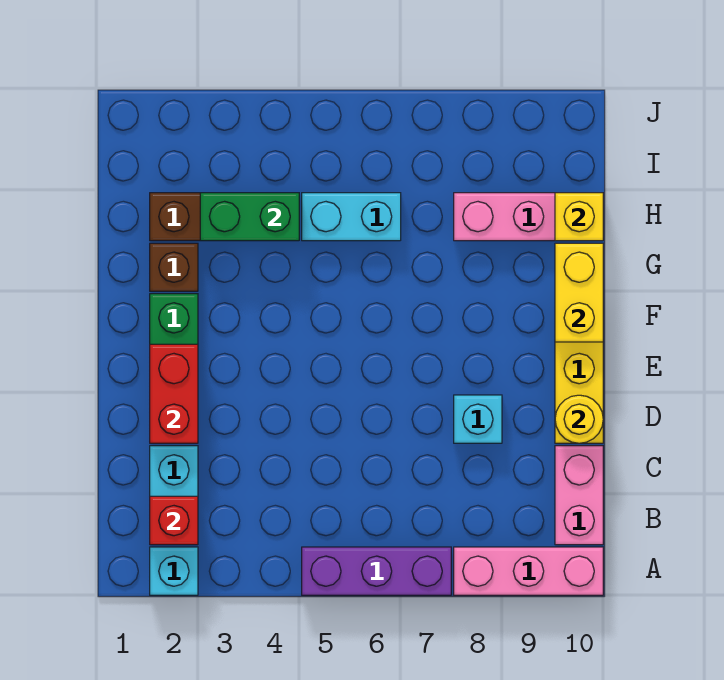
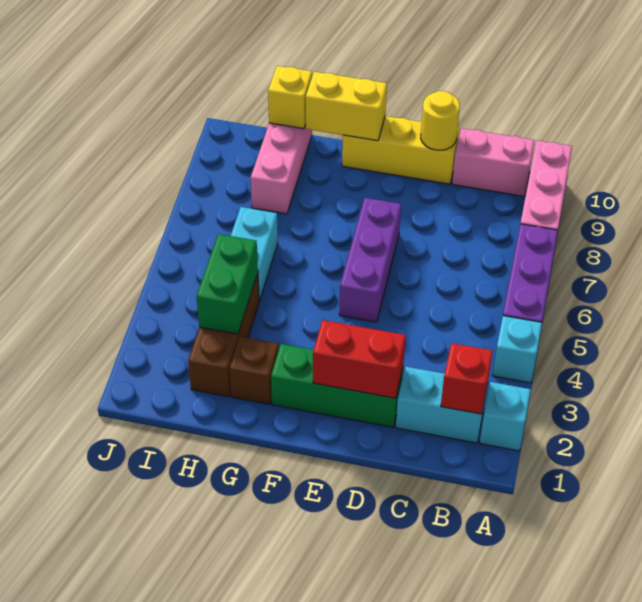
cyan 1x1 brick [454,395,502,443] -> cyan 1x1 brick moved to [492,316,542,383]
none -> purple 1x3 brick [339,198,401,322]

